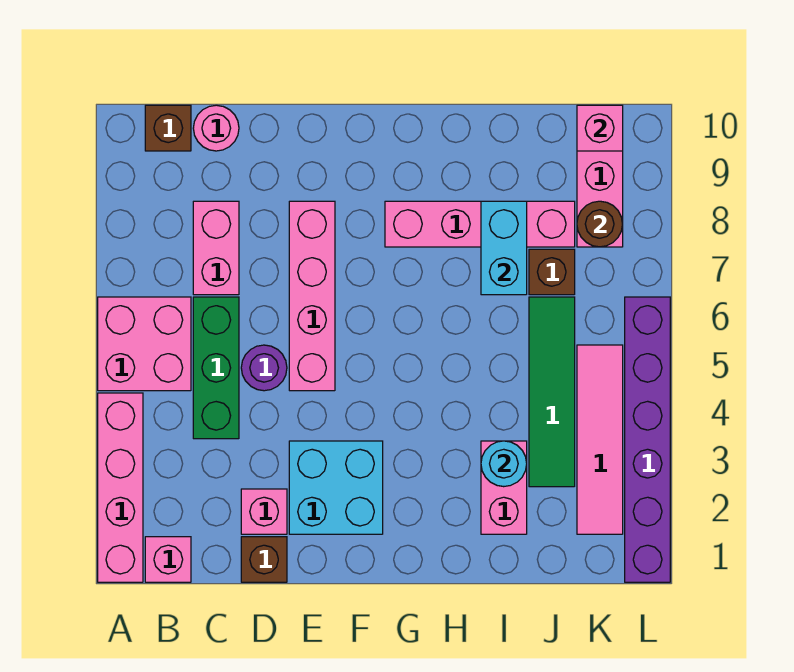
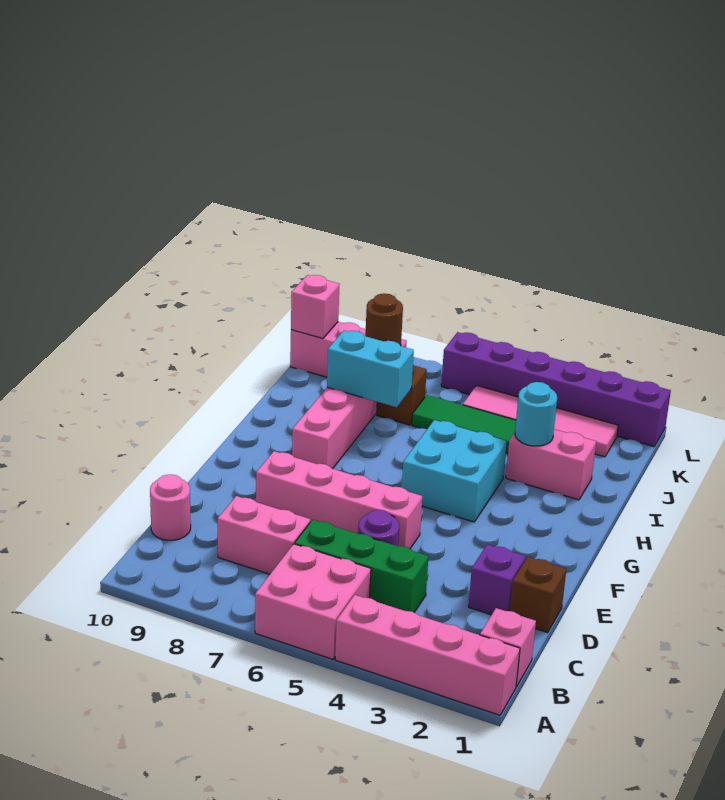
brown 1x1 brick [145,105,191,151] -> none
pink 1x1 brick [241,489,287,534] -> purple 1x1 brick [468,544,525,615]
cyan 2x2 brick [289,441,383,534] -> cyan 2x2 brick moved to [402,420,507,522]

